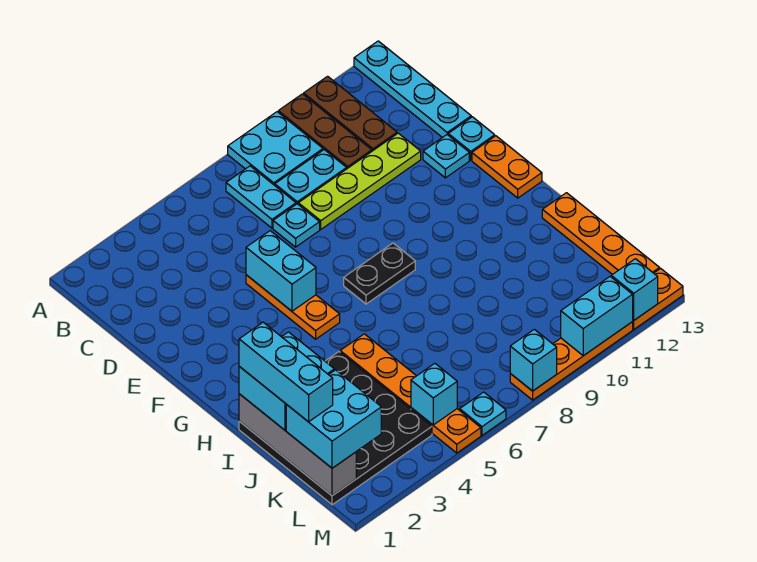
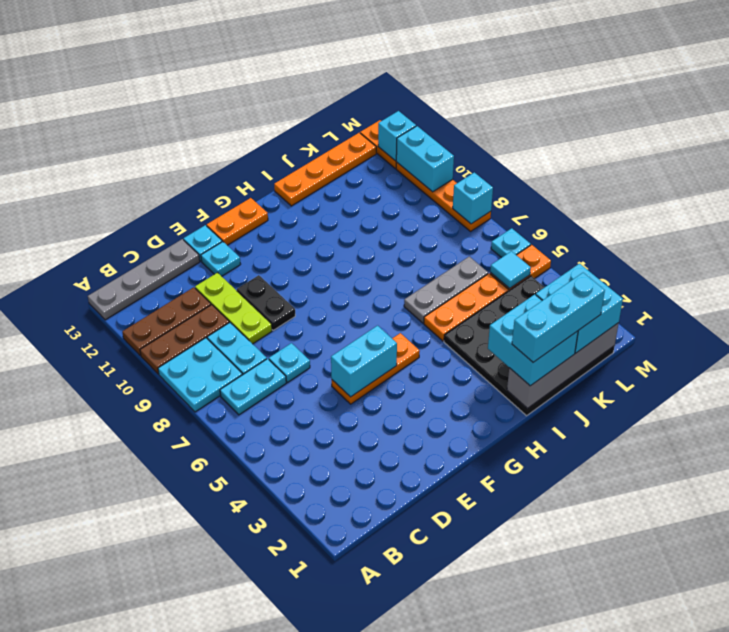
cyan 1x4 plate [354,41,471,138] -> grey 1x4 plate [88,239,200,320]
lime 1x4 plate [298,133,421,229] -> lime 1x3 plate [195,273,272,344]
black 1x2 plate [344,243,415,304] -> black 1x2 plate moved to [237,275,295,330]
none -> grey 1x3 plate [404,257,488,323]
cyan 1x1 brick [411,363,457,425] -> cyan 1x1 tile [490,251,531,289]

